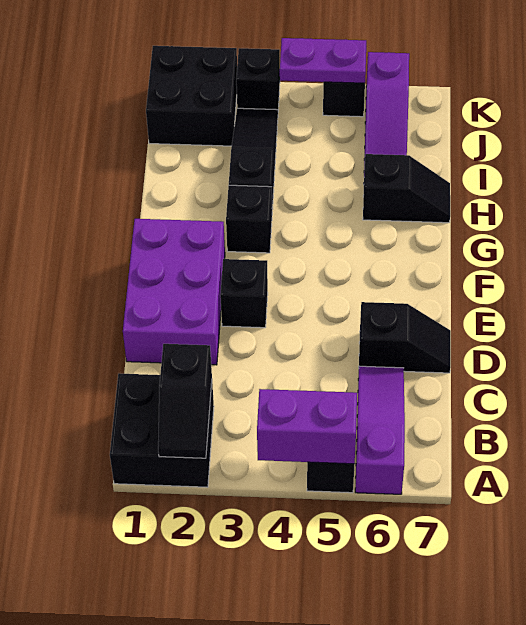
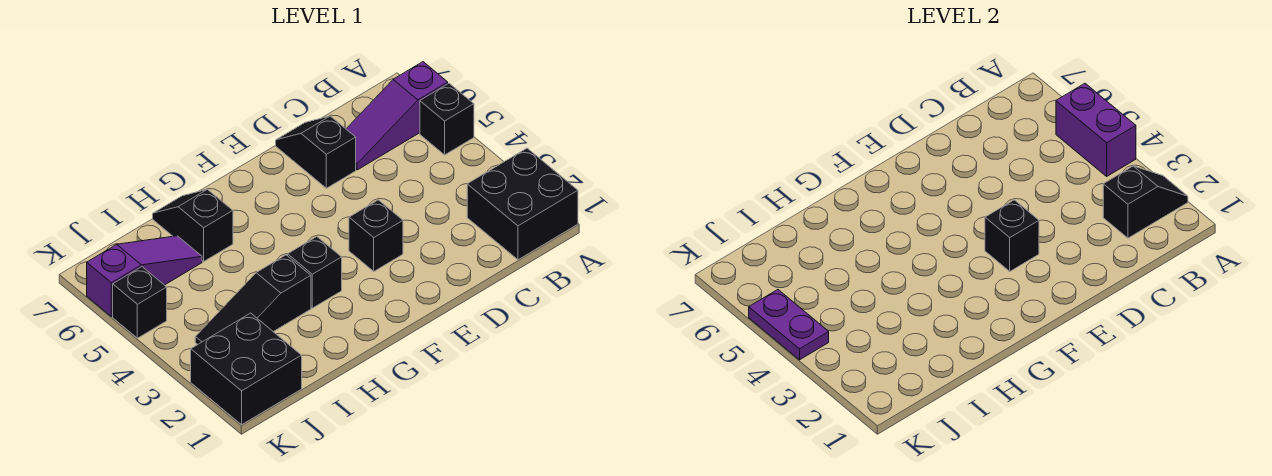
purple 2x3 brick [123,219,225,365] -> none
black 1x1 brick [236,48,280,110] -> black 1x1 brick moved to [985,200,1039,271]

